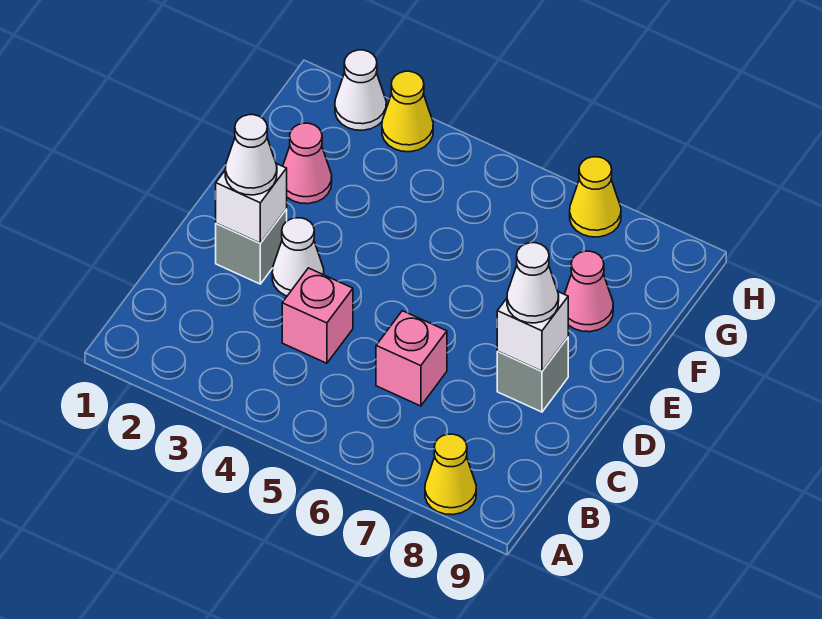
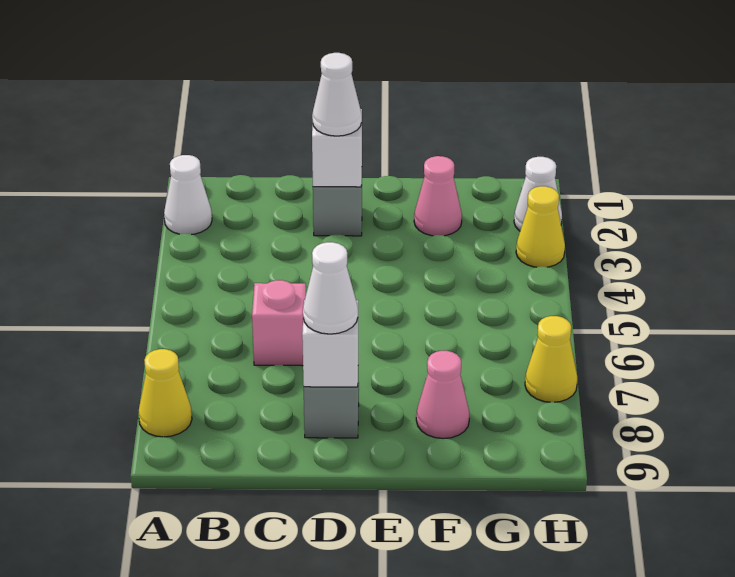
pink 1x1 brick [282,268,353,363] -> none
white 1x1 cone [272,218,324,296] -> white 1x1 cone moved to [164,155,212,235]

